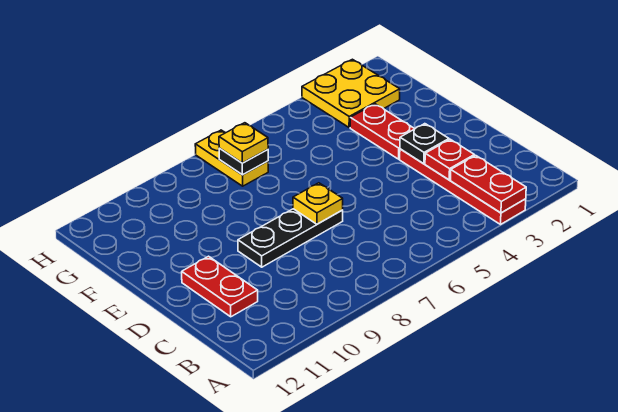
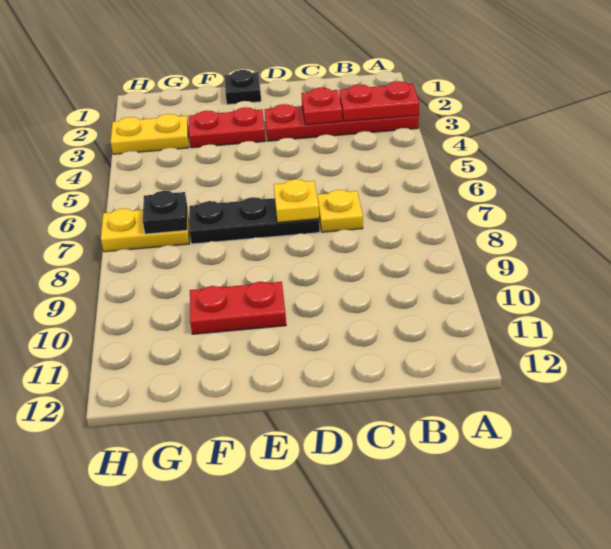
red 1x2 plate [182,256,258,317] -> red 1x2 plate moved to [190,282,286,334]
black 1x1 plate [400,124,449,164] -> black 1x1 plate moved to [224,70,261,105]
black 1x3 plate [238,209,343,267] -> black 1x3 plate turned to [189,197,320,244]
yellow 2x2 plate [302,59,400,128] -> yellow 1x2 plate [111,114,189,154]
yellow 1x1 plate [219,123,268,163] -> yellow 1x1 plate moved to [317,190,363,232]

